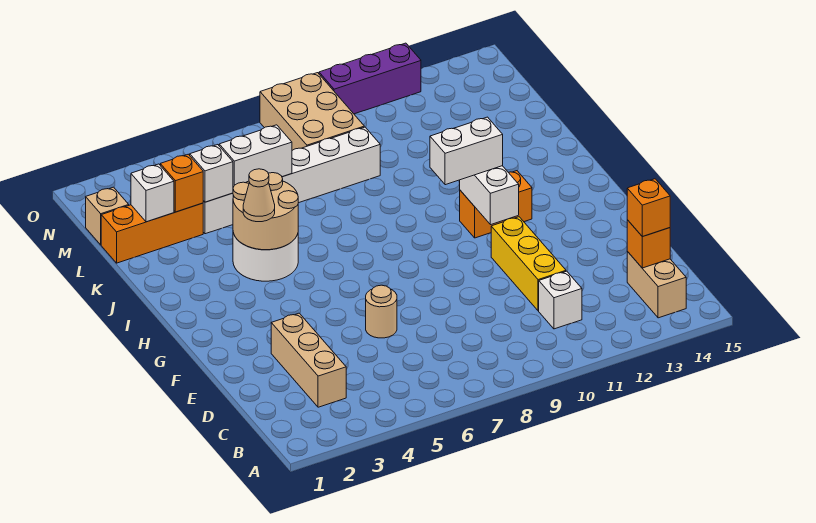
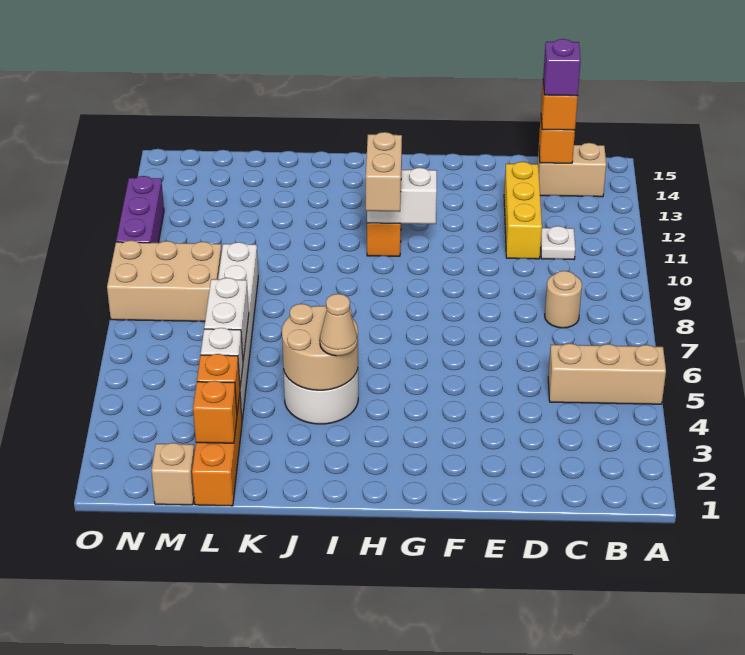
tan 1x3 brick [271,313,346,407] -> tan 1x3 brick moved to [548,343,666,404]
white 1x1 brick [539,271,582,329] -> white 1x1 plate [541,226,575,260]
none -> purple 1x1 brick [543,39,581,96]
yellow 1x3 brick [491,217,566,311] -> yellow 1x3 brick turned to [504,162,542,259]
tan 1x1 round brick [366,285,397,338] -> tan 1x1 round brick moved to [545,271,582,328]
white 1x2 brick [430,117,503,185] -> tan 1x2 brick [366,132,402,212]
white 1x1 brick [131,164,174,222] -> orange 1x1 brick [193,381,237,443]

